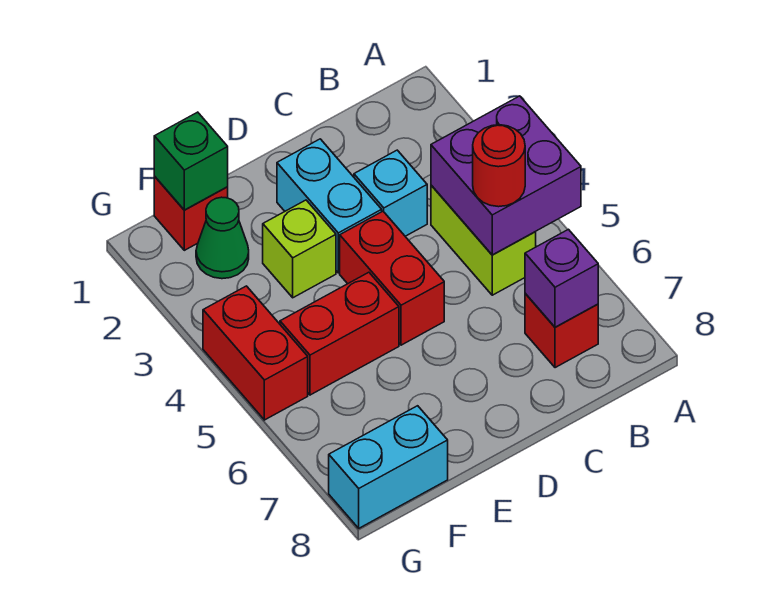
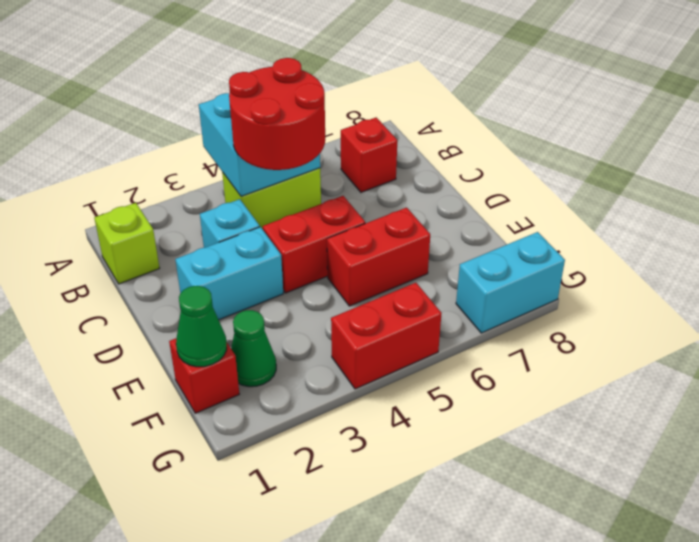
purple 2x2 brick [431,96,581,255] -> cyan 2x2 brick [199,93,320,196]
red 1x1 round brick [473,125,525,207] -> red 2x2 round brick [229,58,325,170]
purple 1x1 brick [525,229,598,327] -> none
lime 1x1 brick [263,200,336,298] -> lime 1x1 brick moved to [94,203,160,284]
red 1x2 brick [280,272,399,395] -> red 1x2 brick turned to [327,208,430,306]
green 1x1 brick [154,112,228,210] -> green 1x1 cone [176,286,227,367]
cyan 1x2 brick [329,406,448,528] -> cyan 1x2 brick turned to [456,232,565,333]

